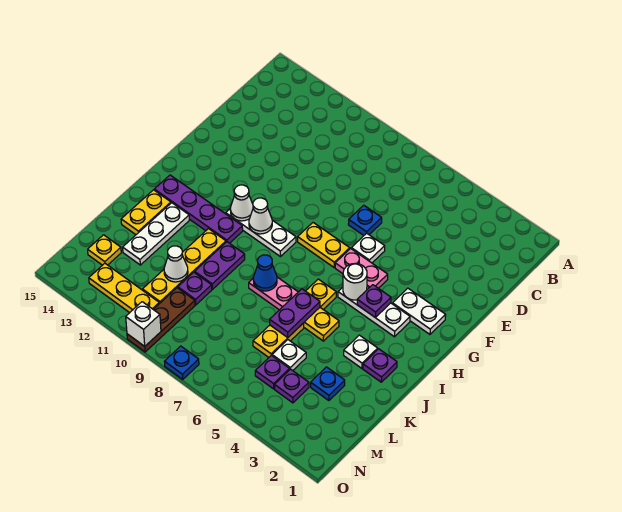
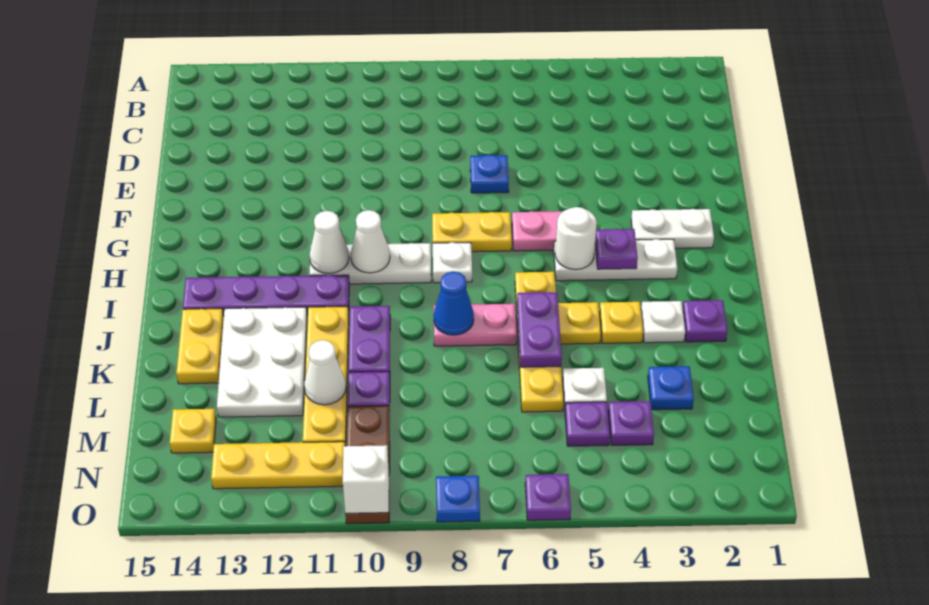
white 1x1 plate [351,233,385,263] -> white 1x1 plate moved to [433,242,472,283]
none -> yellow 1x1 plate [599,302,643,343]
white 1x3 plate [123,203,189,265] -> white 2x3 plate [217,307,307,417]
none -> purple 1x1 plate [525,474,571,520]

